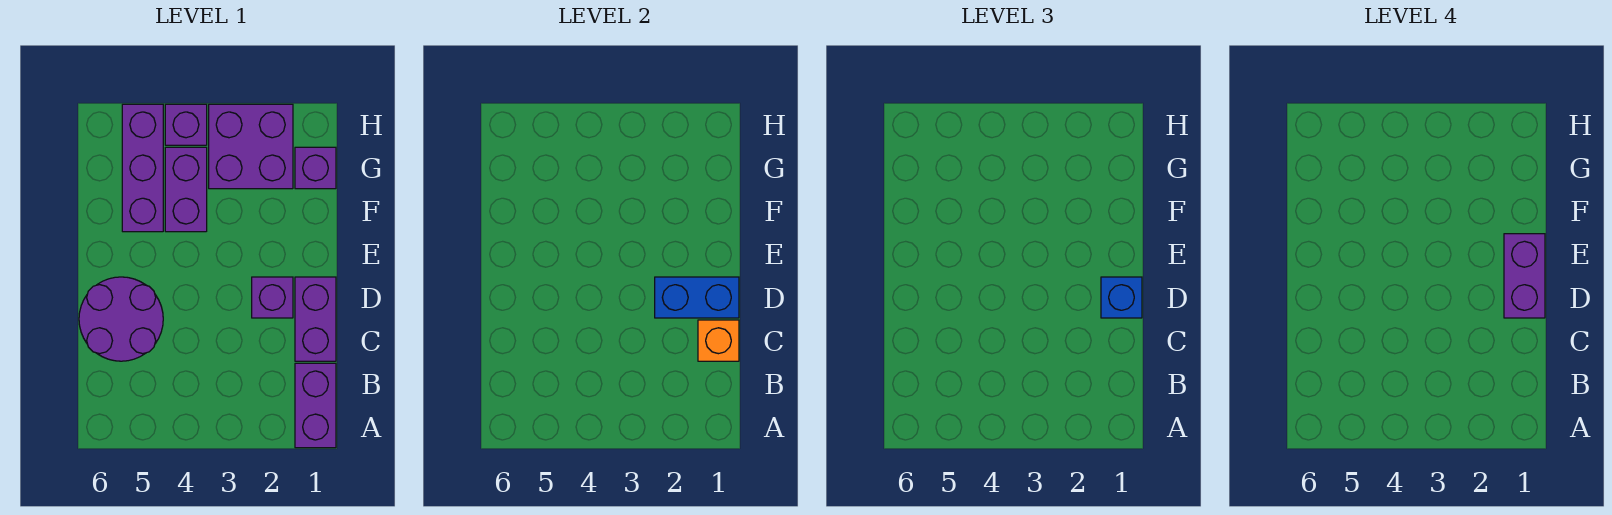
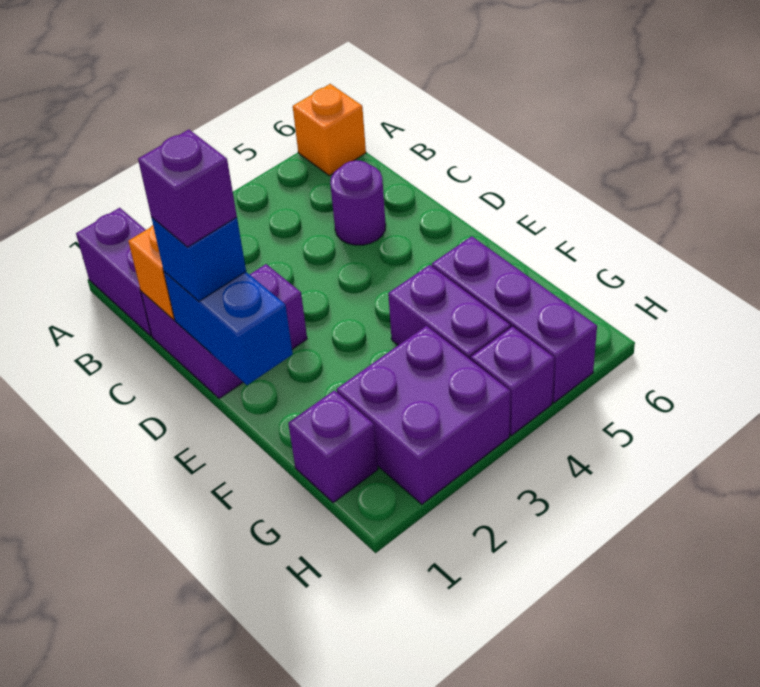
none -> orange 1x1 brick [293,84,366,176]
purple 2x2 round brick [79,277,163,361] -> purple 1x1 round brick [330,160,386,245]
blue 1x2 brick [655,277,739,318] -> blue 1x2 brick turned to [164,272,293,385]
purple 1x2 brick [1504,234,1545,318] -> purple 1x1 brick [138,129,237,247]

